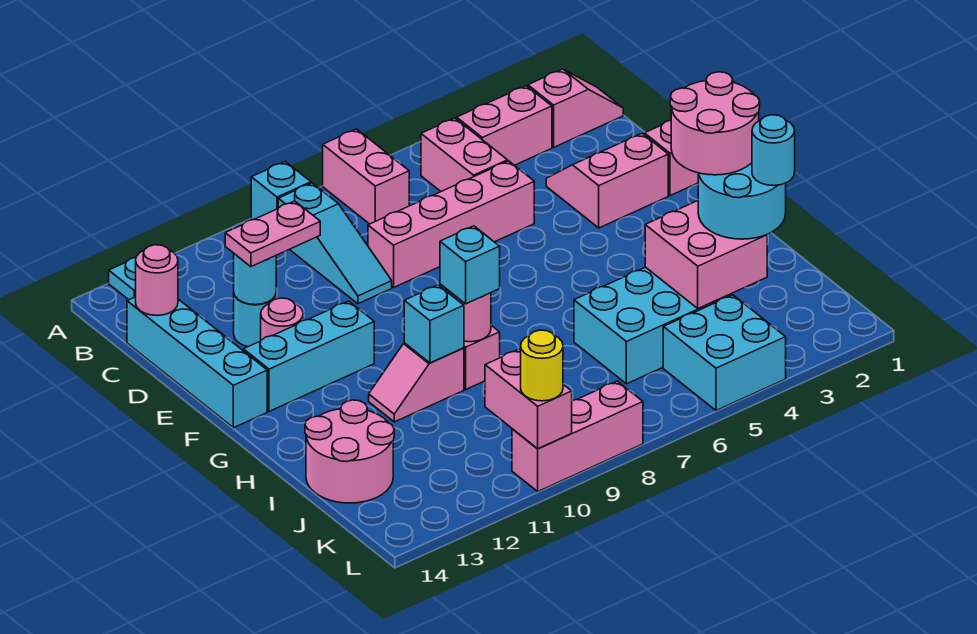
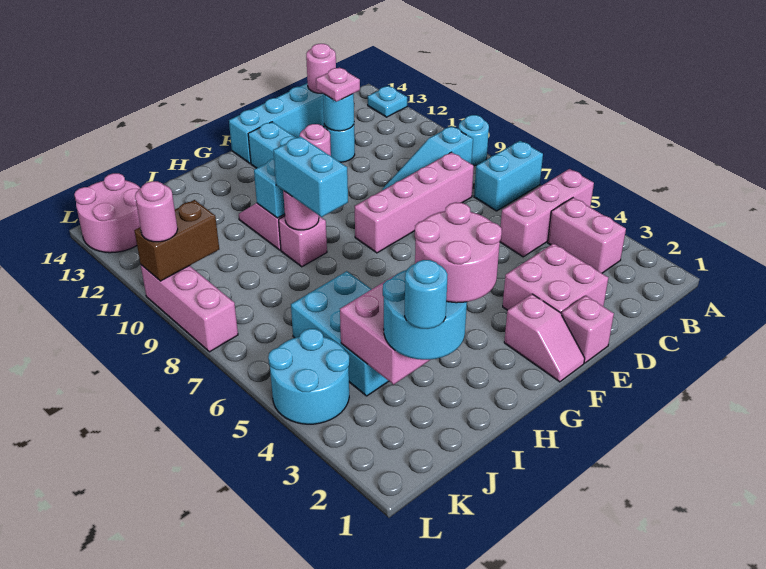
pink 1x2 brick [323,129,409,224] -> cyan 1x2 brick [474,141,543,211]
cyan 1x1 brick [251,161,311,220] -> cyan 1x1 round brick [459,115,489,166]
pink 1x2 slope [528,69,623,147] -> pink 1x2 slope moved to [504,294,585,382]
pink 1x2 brick [421,118,508,191] -> pink 1x3 brick [500,169,594,257]
pink 2x2 slope [546,133,668,228] -> pink 2x2 brick [503,243,608,315]
pink 1x4 brick [368,161,534,287] -> pink 1x4 brick turned to [355,152,474,253]
pink 1x2 plate [225,201,320,267] -> pink 1x1 plate [316,67,360,101]
cyan 1x1 brick [440,226,500,304] -> cyan 1x2 brick [273,136,348,217]
pink 2x2 round brick [305,400,394,503] -> pink 2x2 round brick moved to [74,173,140,253]
cyan 2x2 brick [663,295,786,411] -> cyan 2x2 round brick [268,329,349,424]
pink 1x2 brick [485,349,572,449] -> brown 1x2 brick [134,200,219,281]
yellow 1x1 round brick [521,330,563,401] -> pink 1x1 round brick [135,181,178,242]

